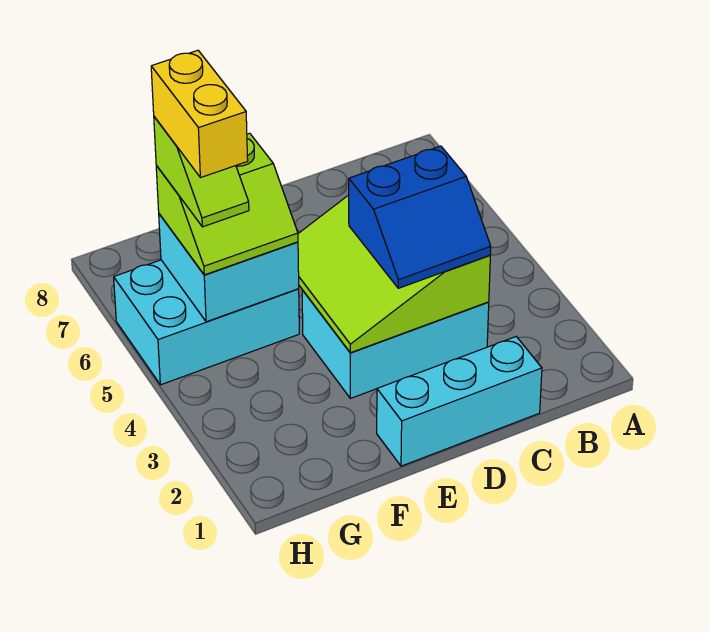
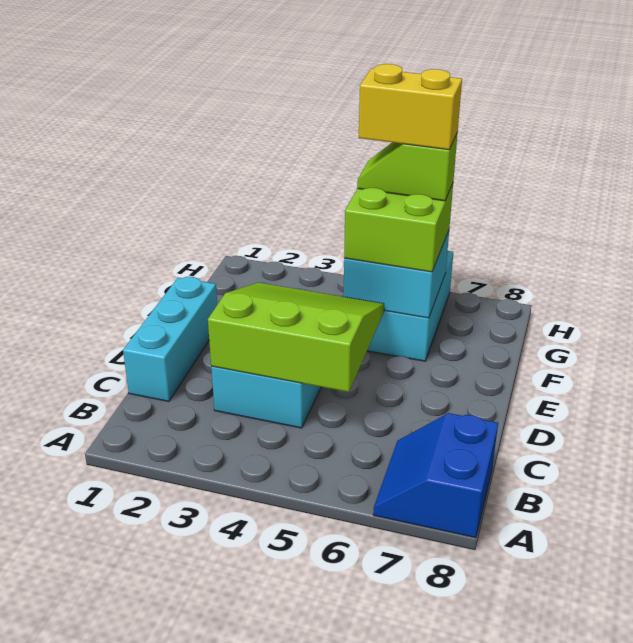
blue 2x2 slope [349,146,491,288] -> blue 2x2 slope moved to [373,413,498,538]
lime 2x2 slope [156,133,298,275] -> lime 2x2 brick [344,184,453,272]

